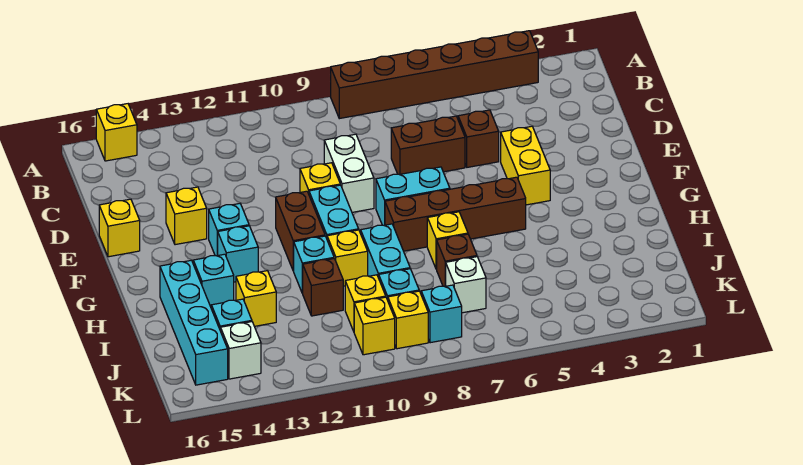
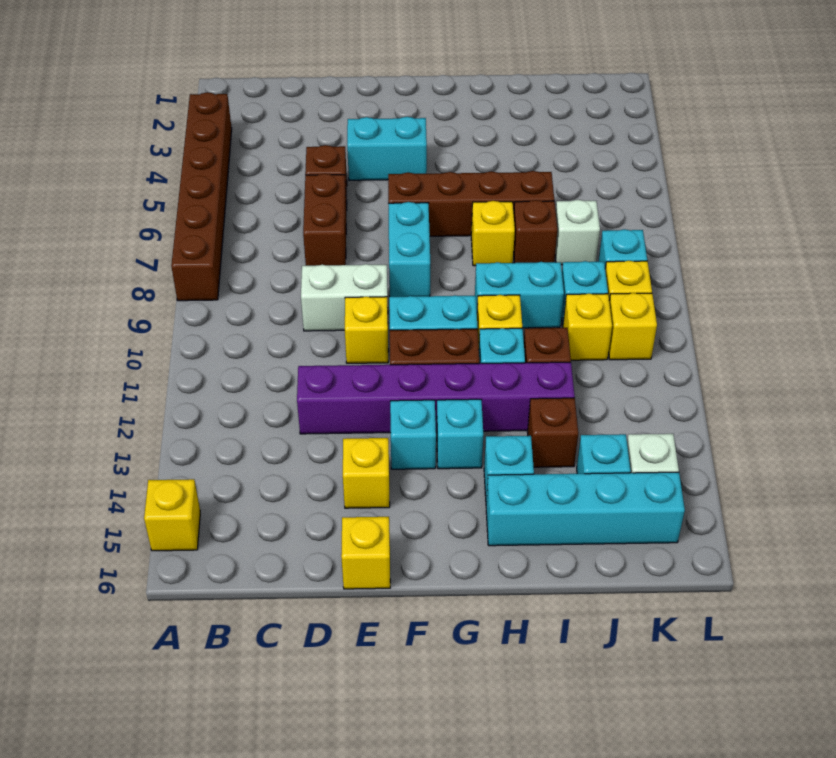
none -> purple 1x6 brick [297,362,575,434]
yellow 1x2 brick [501,126,550,205] -> cyan 1x2 brick [347,117,427,180]
brown 1x4 brick [385,177,526,251] -> brown 1x4 brick turned to [388,171,554,236]
yellow 1x1 brick [236,271,276,326] -> brown 1x1 brick [527,398,578,467]

